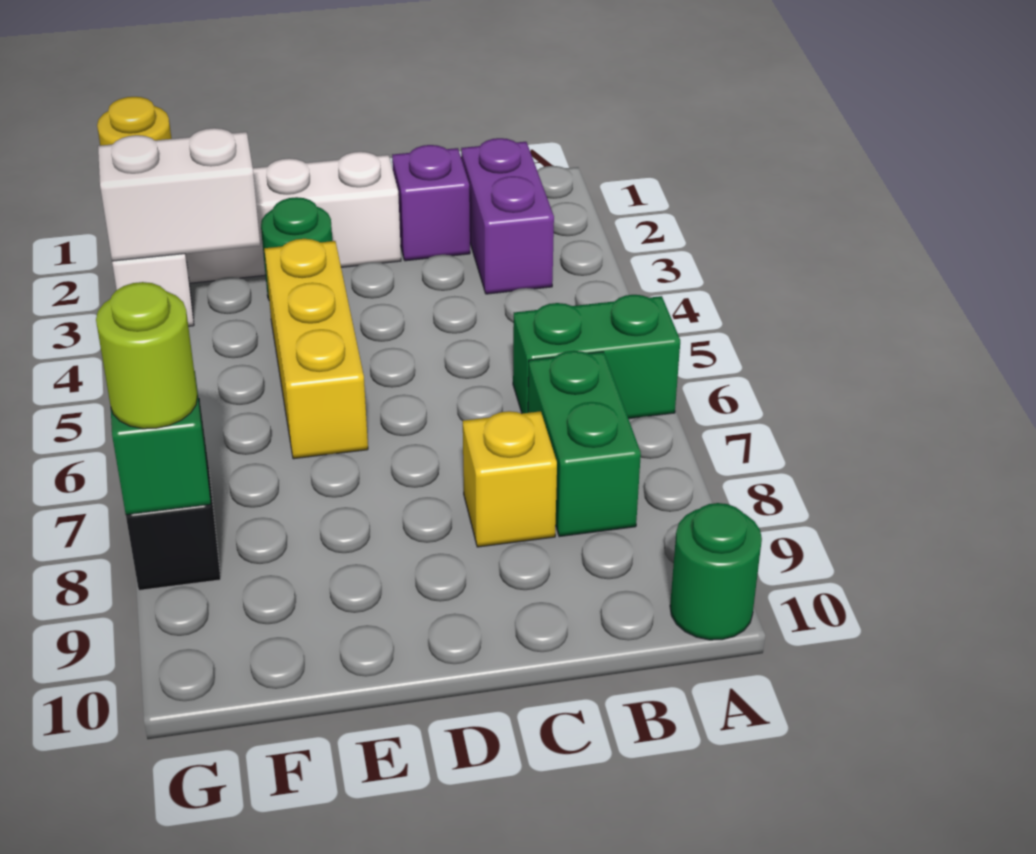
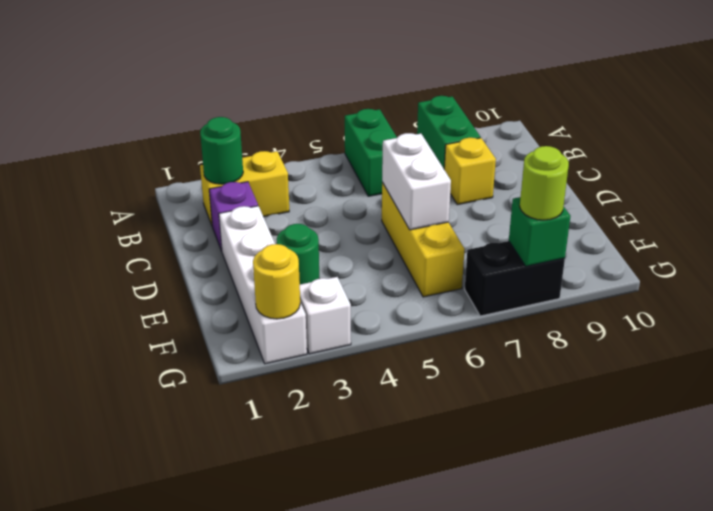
green 1x1 round brick [670,503,762,640] -> green 1x1 round brick moved to [200,117,243,184]
purple 1x2 brick [461,138,554,294] -> yellow 1x2 brick [200,151,289,225]
green 1x2 brick [528,351,641,537] -> green 1x2 brick turned to [417,96,481,168]
yellow 1x3 brick [264,239,368,459] -> yellow 1x3 brick turned to [382,183,465,297]
white 1x2 brick [98,128,260,261] -> white 1x2 brick moved to [382,133,451,230]

